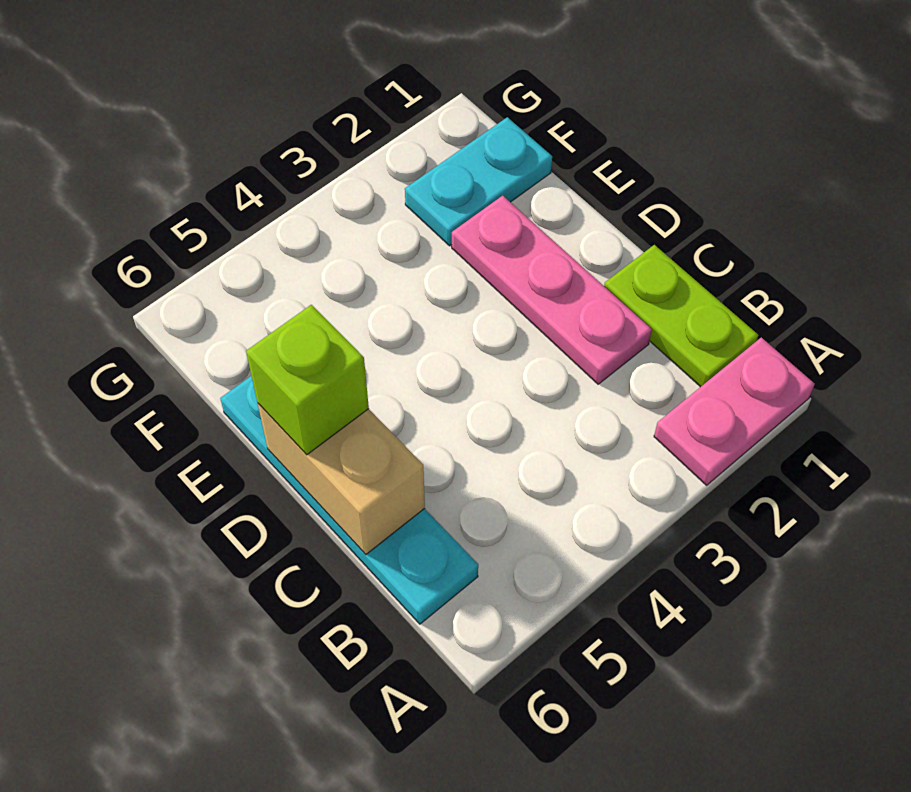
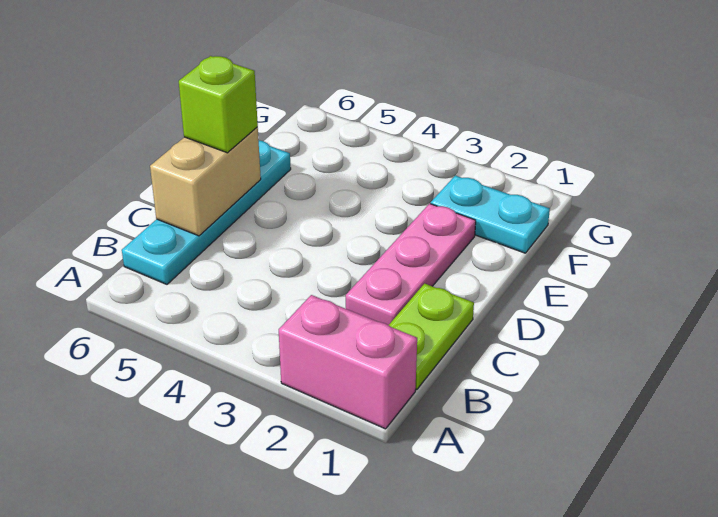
pink 1x2 plate [654,337,815,485] -> pink 1x2 brick [279,295,417,429]

